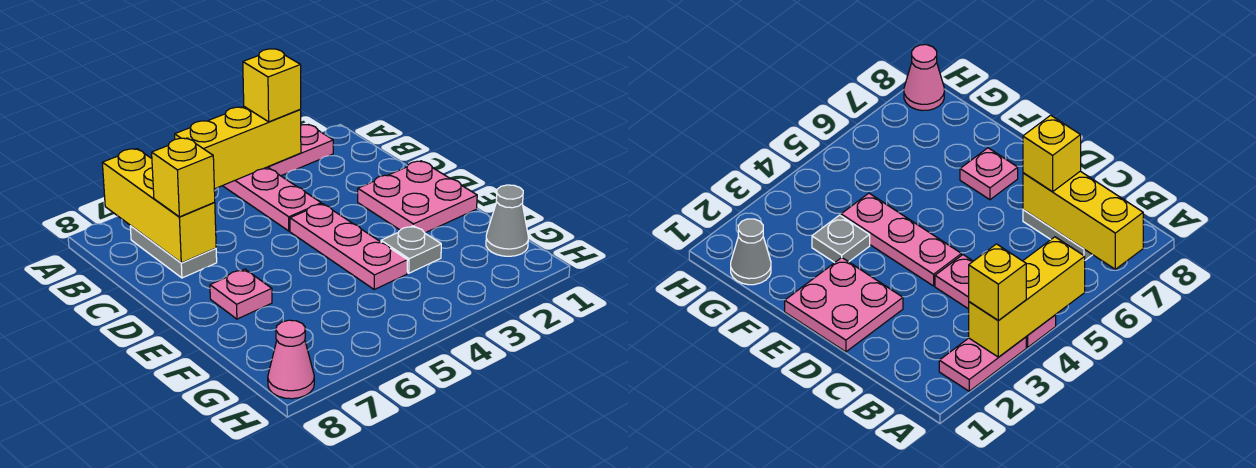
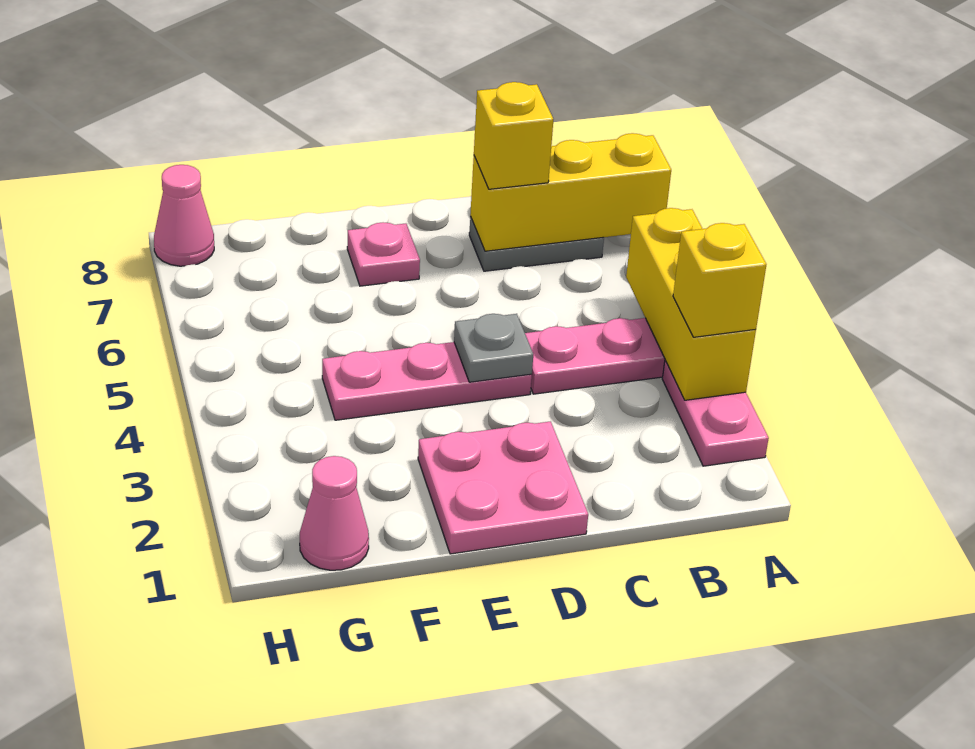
grey 1x1 plate [381,226,441,273] -> grey 1x1 plate moved to [454,314,533,382]
grey 1x1 cone [486,185,528,256] -> pink 1x1 cone [300,456,369,570]

